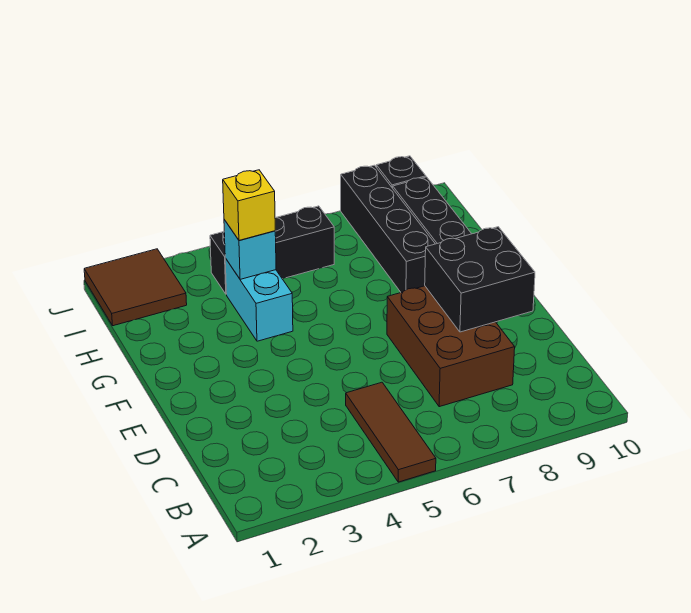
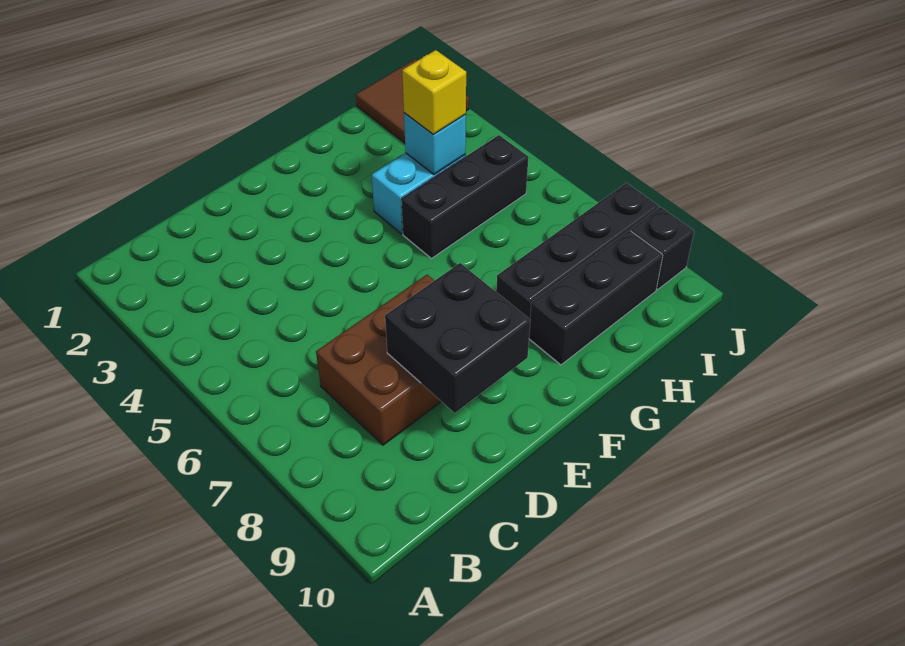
brown 1x3 tile [346,382,436,482] -> none
black 1x3 brick [210,206,334,294] -> black 1x3 brick turned to [401,135,528,258]

